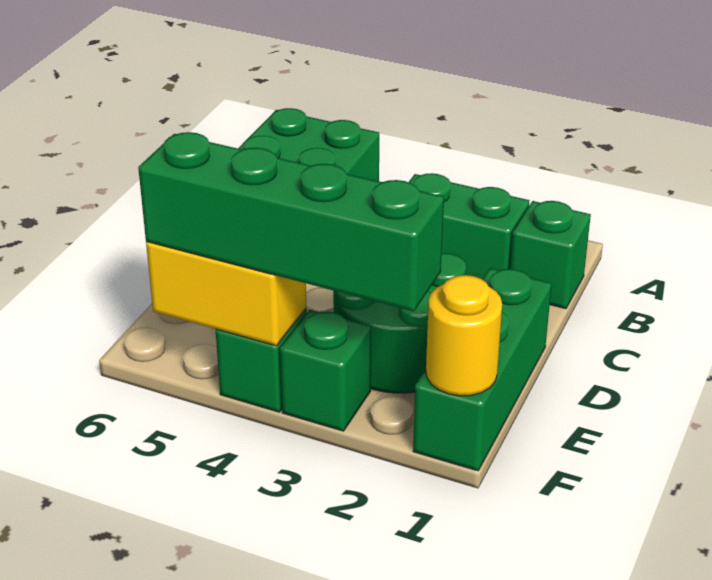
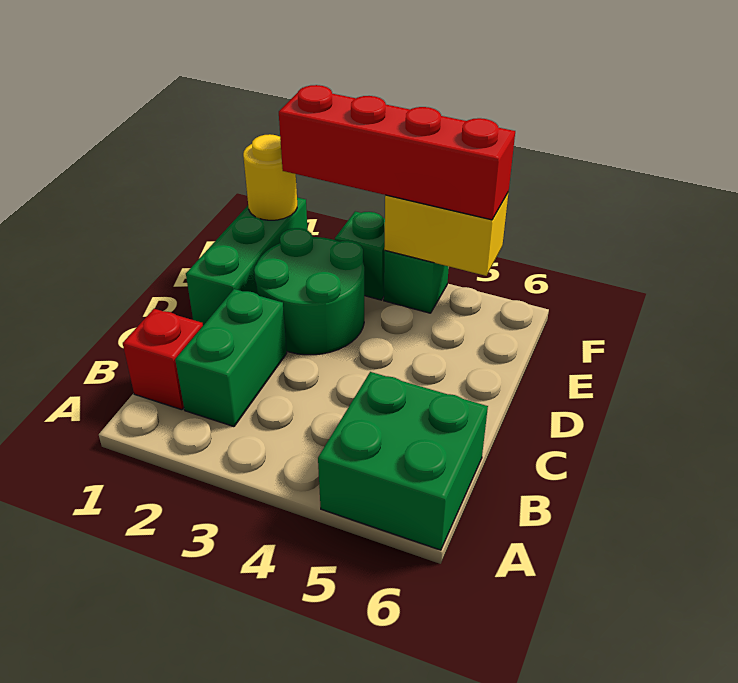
green 1x1 brick [510,201,591,309] -> red 1x1 brick [123,309,203,410]
green 1x2 brick [409,173,529,279] -> green 1x2 brick turned to [175,289,287,427]
green 1x4 brick [138,132,444,311] -> red 1x4 brick [279,85,515,220]

